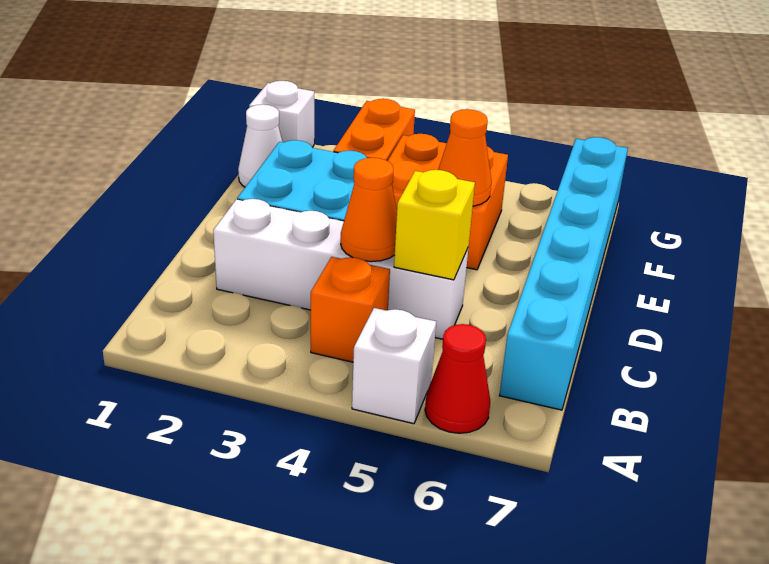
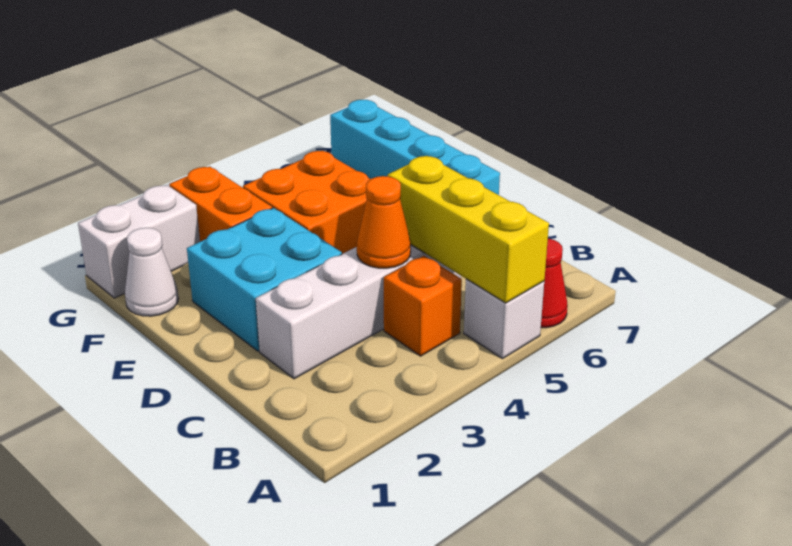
cyan 1x6 brick [499,137,628,410] -> cyan 1x4 brick [330,100,500,195]
yellow 1x1 brick [394,170,475,280] -> yellow 1x3 brick [388,156,549,303]
orange 1x1 cone [438,109,492,206] -> none
white 1x1 brick [249,81,314,147] -> white 1x2 brick [78,185,200,298]

